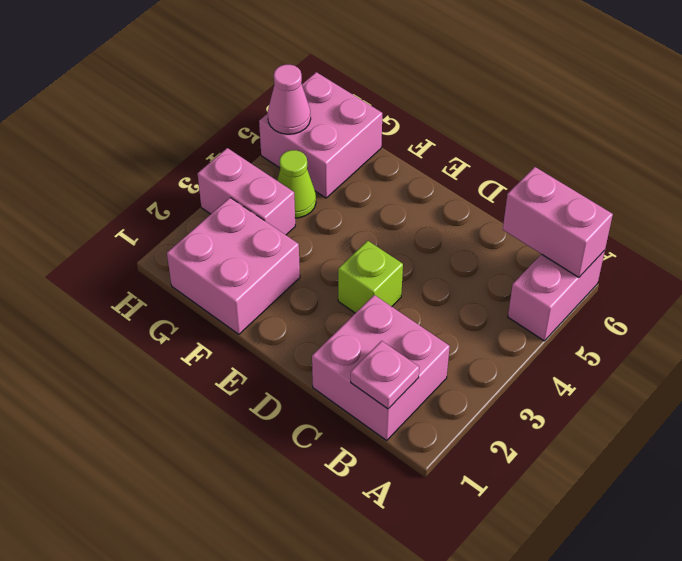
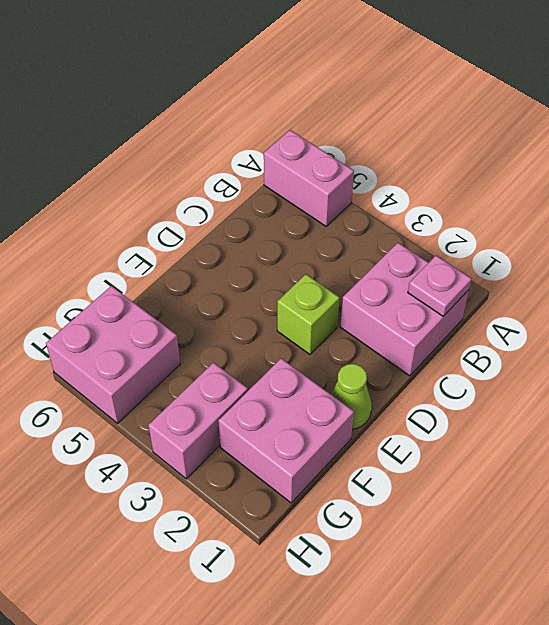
pink 1x2 brick [503,167,613,277] -> none
lime 1x1 cone [277,150,316,218] -> lime 1x1 cone moved to [331,364,372,429]
pink 1x1 cone [268,65,311,134] -> none

